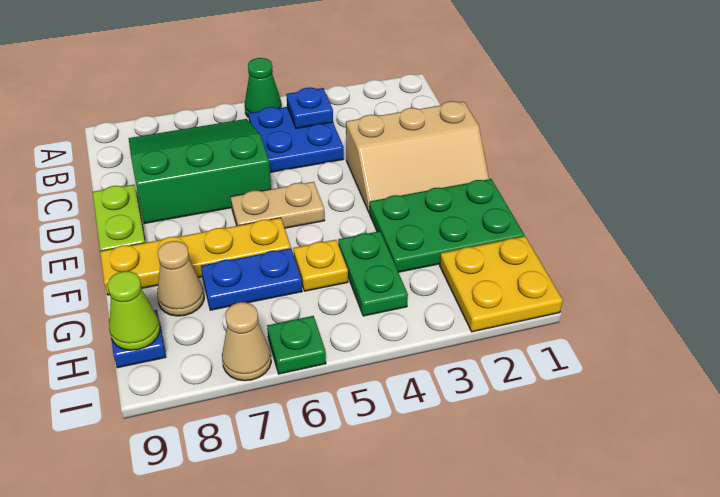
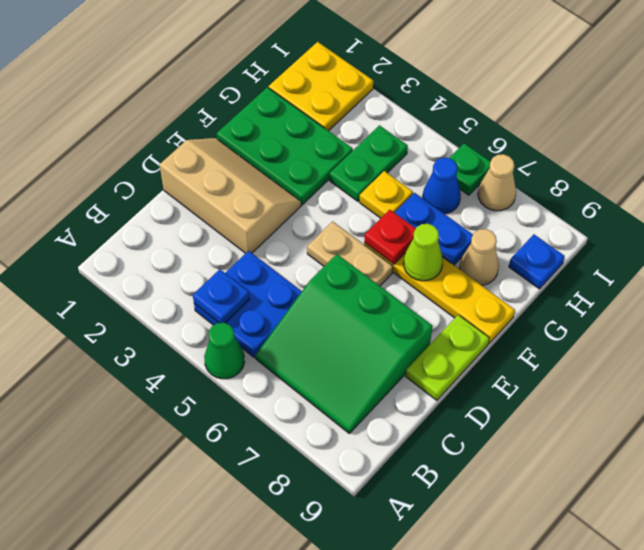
none -> red 1x1 plate [364,210,416,264]
none -> blue 1x1 cone [423,158,461,214]
lime 1x1 cone [107,271,160,350] -> lime 1x1 cone moved to [404,224,443,281]

